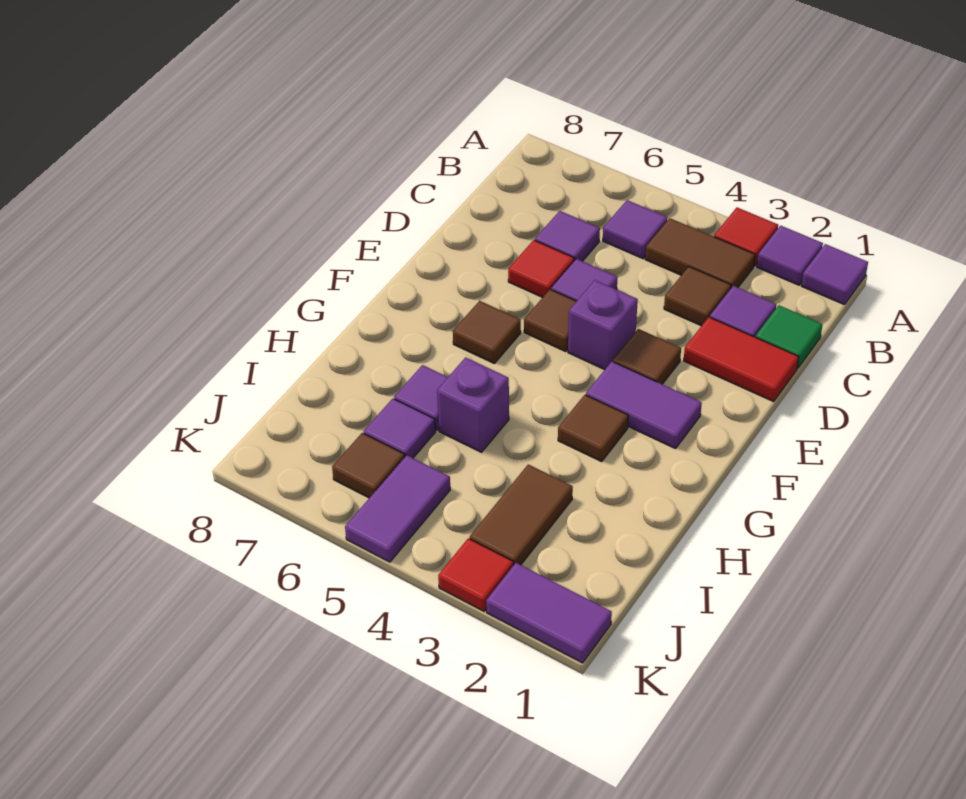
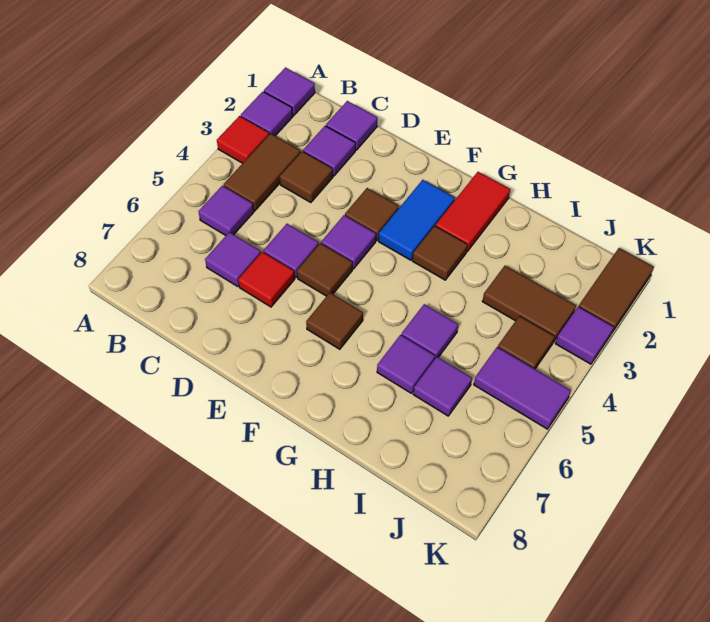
green 1x1 tile [756,305,823,368] -> purple 1x1 tile [326,101,377,150]
red 1x2 tile [684,317,799,402] -> red 1x2 tile moved to [436,172,510,251]
purple 1x1 brick [568,280,638,370] -> purple 1x1 tile [321,215,376,269]
purple 1x2 tile [586,362,702,449] -> blue 1x2 tile [378,180,455,260]
purple 1x1 brick [437,357,509,452] -> purple 1x1 tile [401,304,458,358]
brown 1x1 tile [332,433,405,498] -> brown 1x1 tile moved to [498,316,555,369]
purple 1x2 tile [486,563,612,663] -> brown 1x2 tile [579,248,654,332]
red 1x1 tile [438,538,514,611] -> purple 1x1 tile [555,307,613,364]

